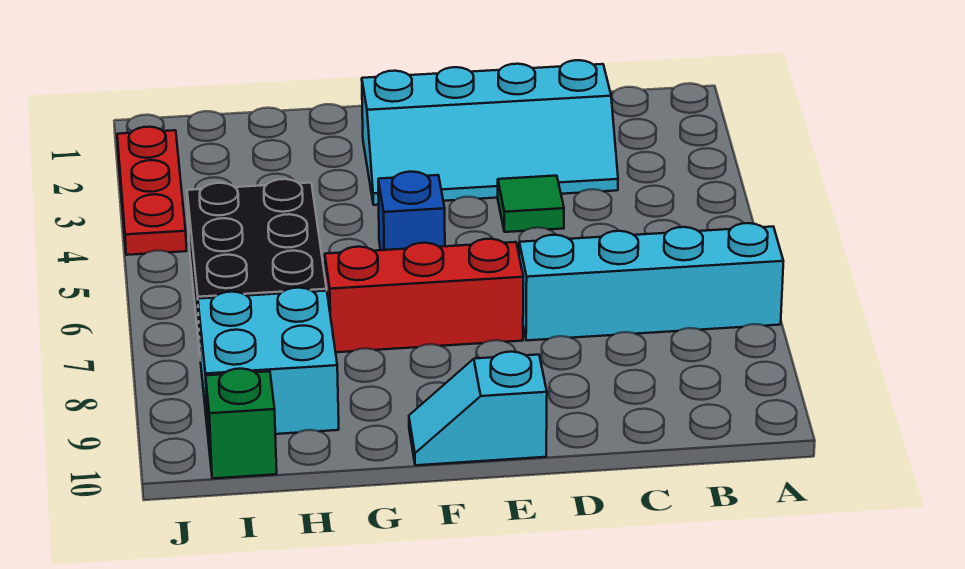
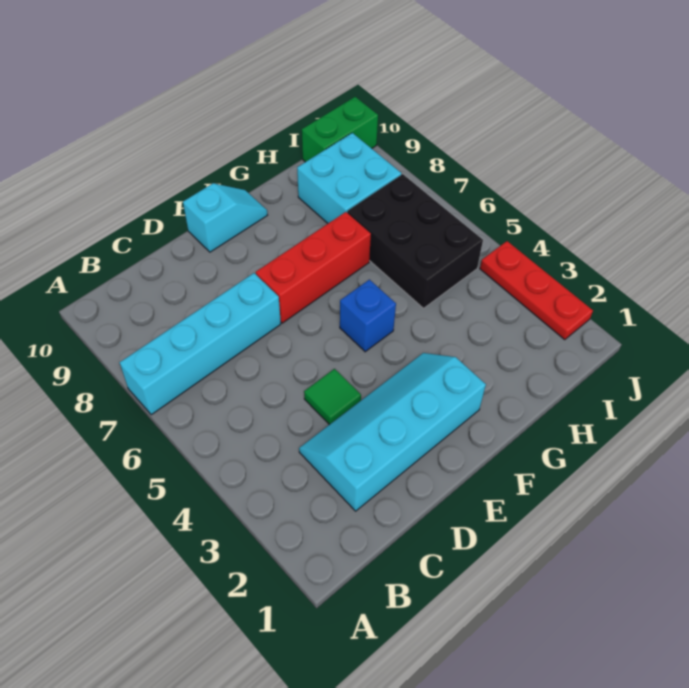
green 1x1 brick [206,369,277,479] -> green 1x2 brick [302,97,378,162]

